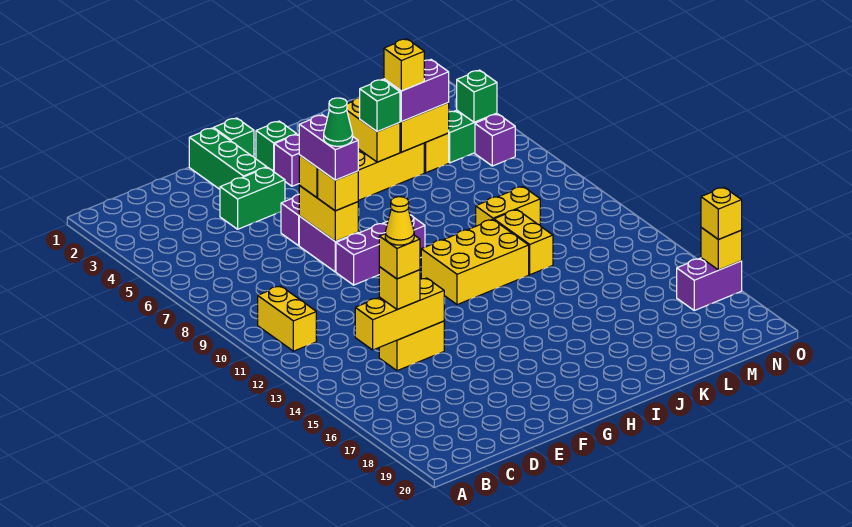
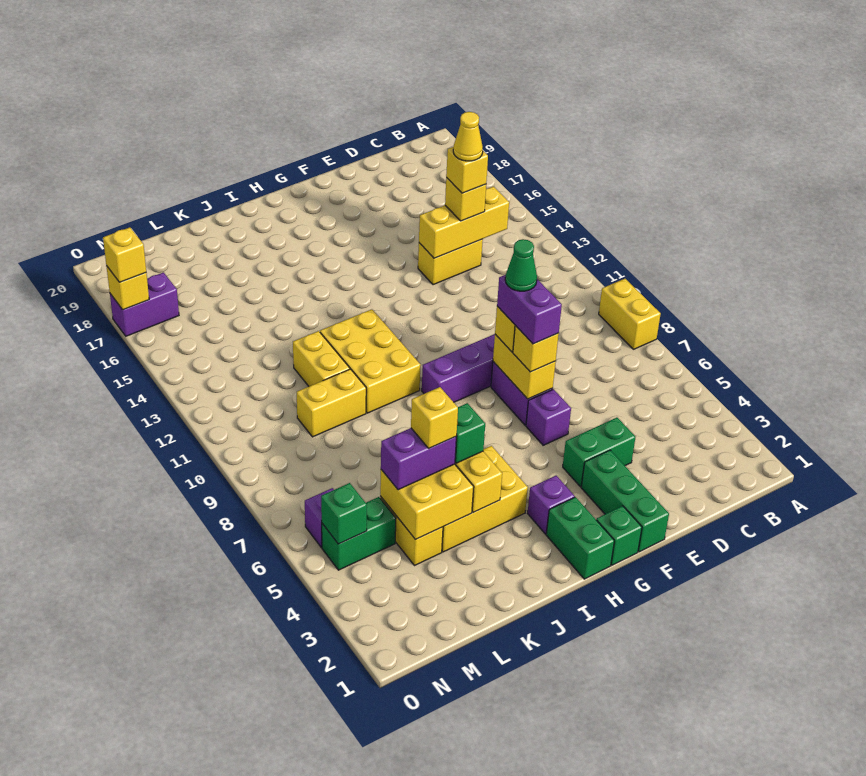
yellow 1x2 brick [258,286,316,351] -> yellow 1x2 brick moved to [599,279,661,349]
green 1x1 brick [256,121,297,172] -> green 1x2 brick [546,497,614,579]
yellow 2x3 brick [421,220,529,305] -> yellow 2x3 brick turned to [320,309,421,413]

